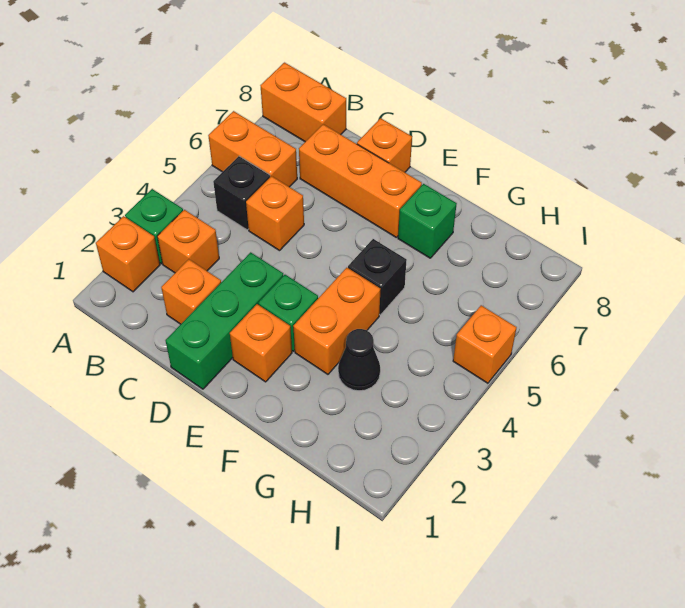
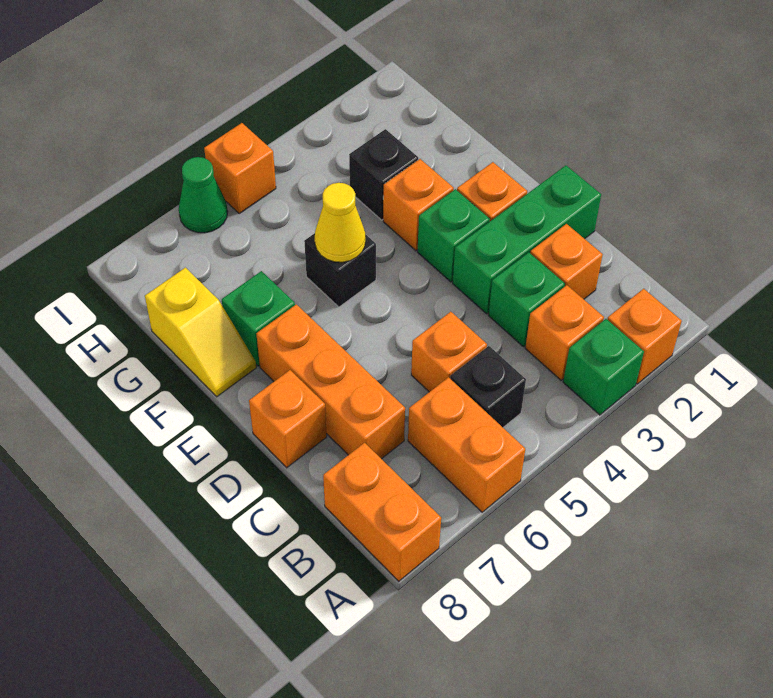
none -> green 1x1 brick [489,252,565,347]
orange 1x2 brick [293,268,380,374] -> orange 1x1 brick [383,159,454,251]
none -> yellow 1x1 cone [315,183,365,262]
none -> yellow 1x2 slope [145,268,256,397]
black 1x1 cone [338,329,380,391] -> black 1x1 brick [349,129,418,220]
none -> green 1x1 cone [179,157,228,233]

